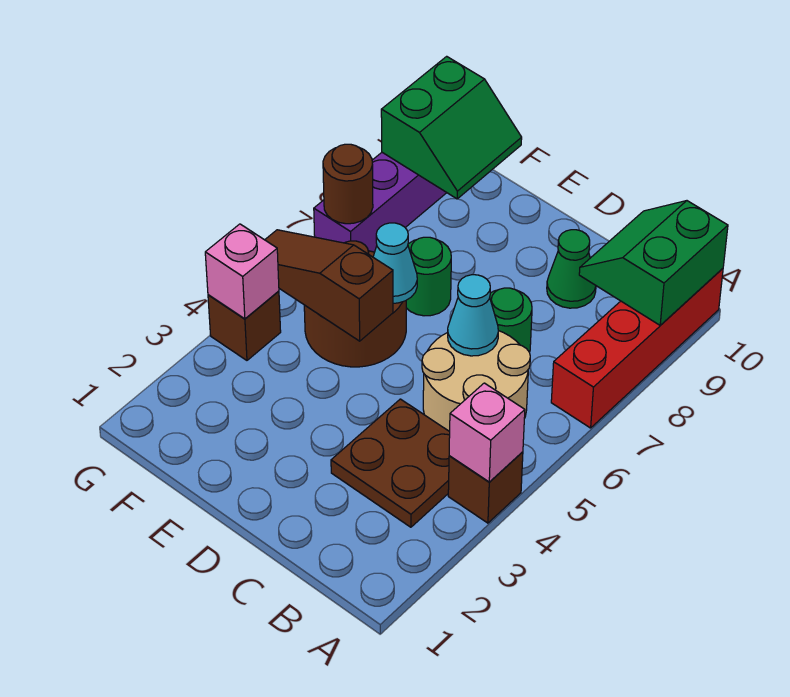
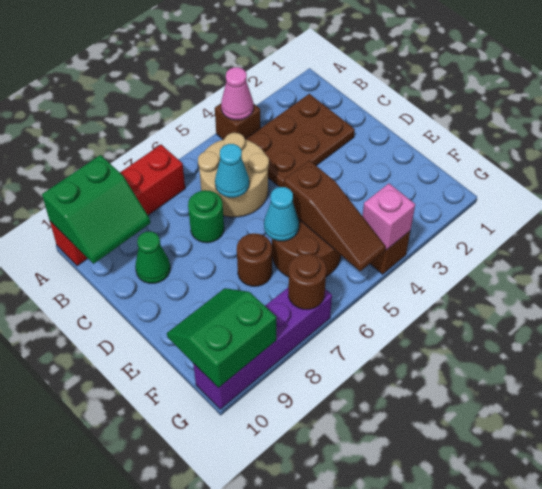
pink 1x1 brick [449,383,525,482] -> pink 1x1 cone [221,67,253,120]
brown 2x2 plate [331,399,450,527] -> brown 2x3 plate [245,94,355,187]
green 1x1 round brick [406,237,451,316] -> brown 1x1 round brick [237,233,272,286]

